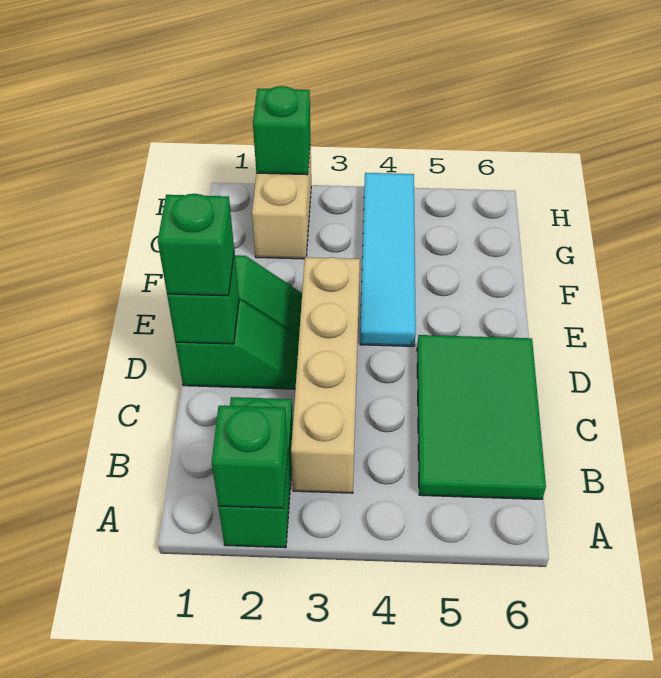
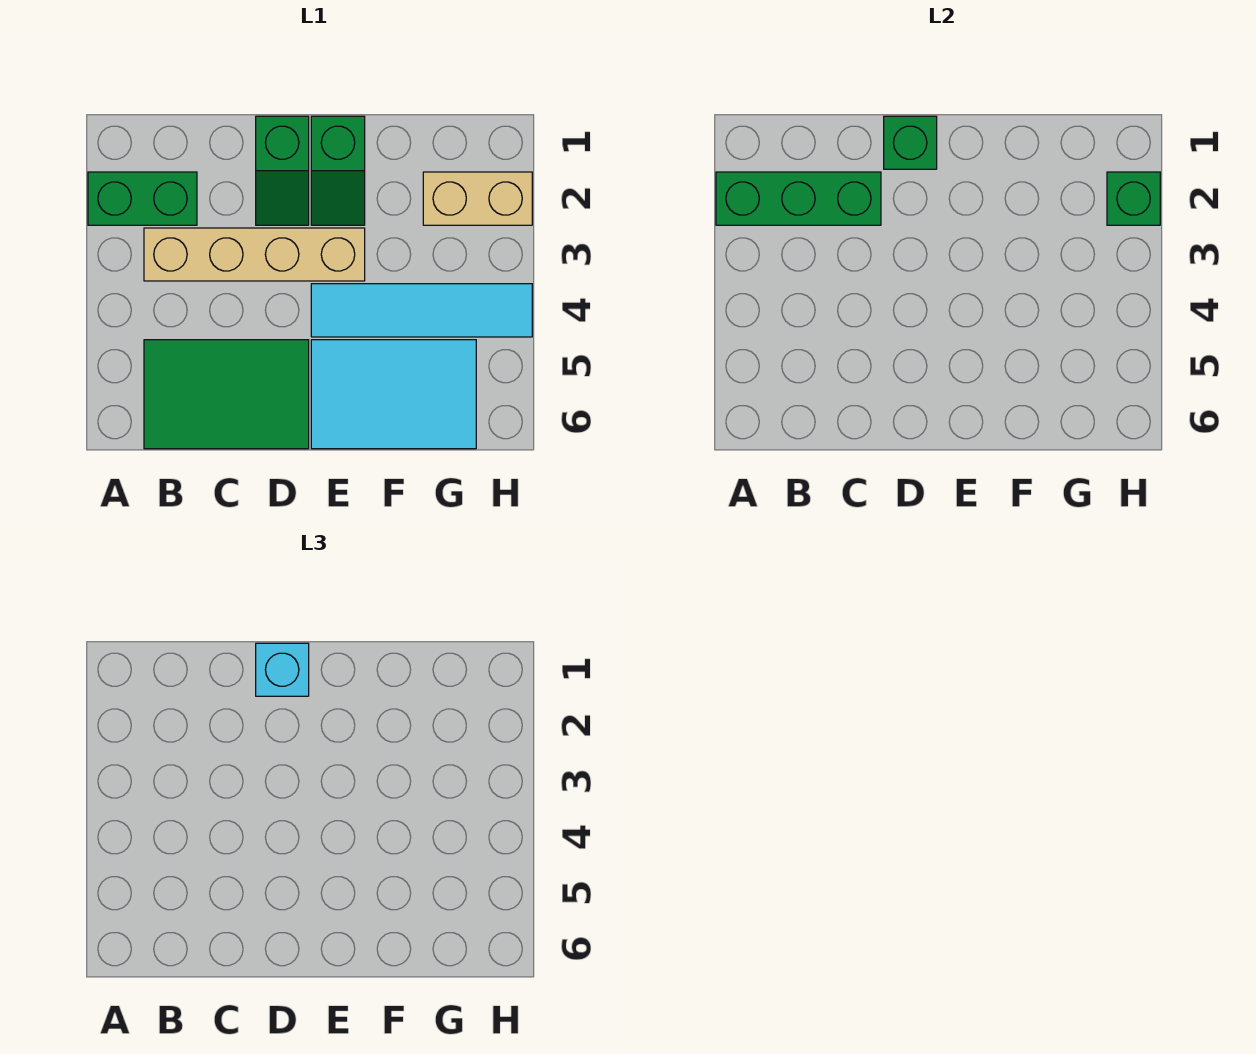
green 1x1 brick [212,405,288,508] -> green 1x3 brick [716,172,881,225]
green 1x1 brick [158,194,234,296] -> cyan 1x1 brick [256,643,309,696]
none -> cyan 2x3 tile [311,340,476,449]

